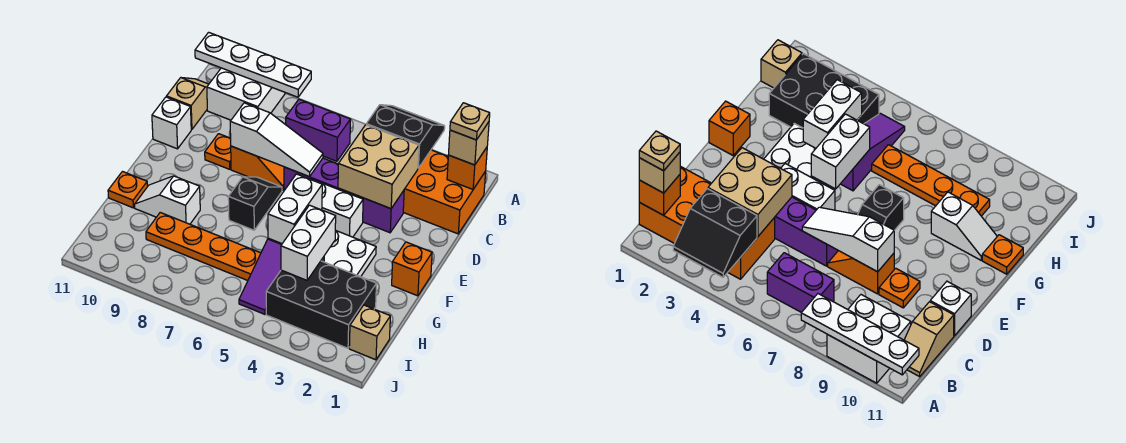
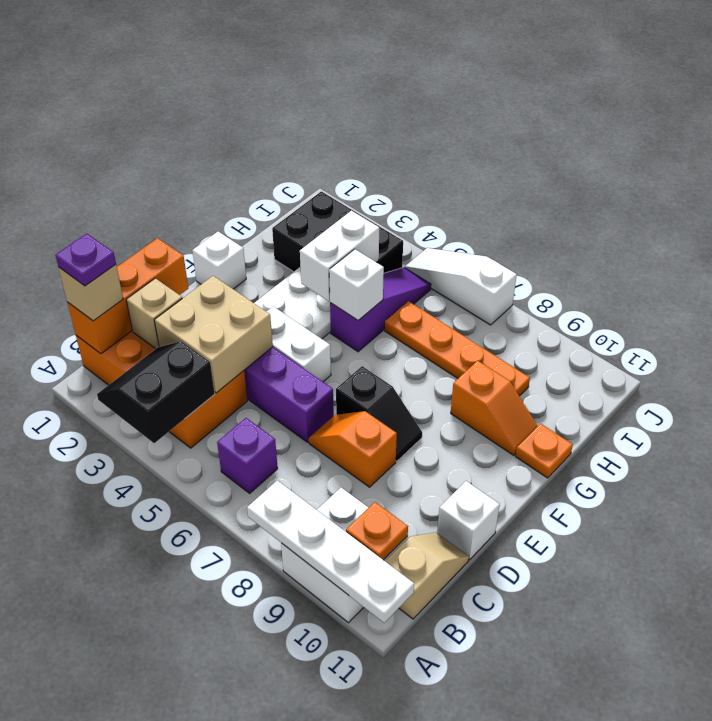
black 2x2 slope [366,105,445,168] -> black 2x2 slope turned to [97,341,215,443]
orange 1x1 brick [447,147,487,189] -> orange 1x3 brick [67,238,188,354]
tan 1x1 plate [450,103,490,140] -> purple 1x1 plate [55,233,116,286]
purple 1x2 brick [286,99,351,161] -> purple 1x1 brick [217,418,278,493]
tan 1x2 slope [166,78,209,130] -> tan 1x2 slope turned to [385,532,469,619]
white 1x3 slope [230,103,323,177] -> white 1x3 slope moved to [405,248,517,325]
orange 1x1 plate [205,134,231,169] -> orange 1x1 plate moved to [346,502,408,560]
black 1x2 slope [228,177,282,230] -> black 1x2 slope turned to [336,366,422,461]
orange 1x1 brick [392,242,432,296] -> white 1x1 brick [192,232,246,289]
white 1x2 brick [268,174,322,244] -> white 1x1 brick [329,249,384,320]
white 1x2 slope [135,176,200,224] -> orange 1x2 slope [451,361,537,455]
tan 1x1 brick [349,305,390,360] -> tan 1x1 brick moved to [126,278,182,349]

